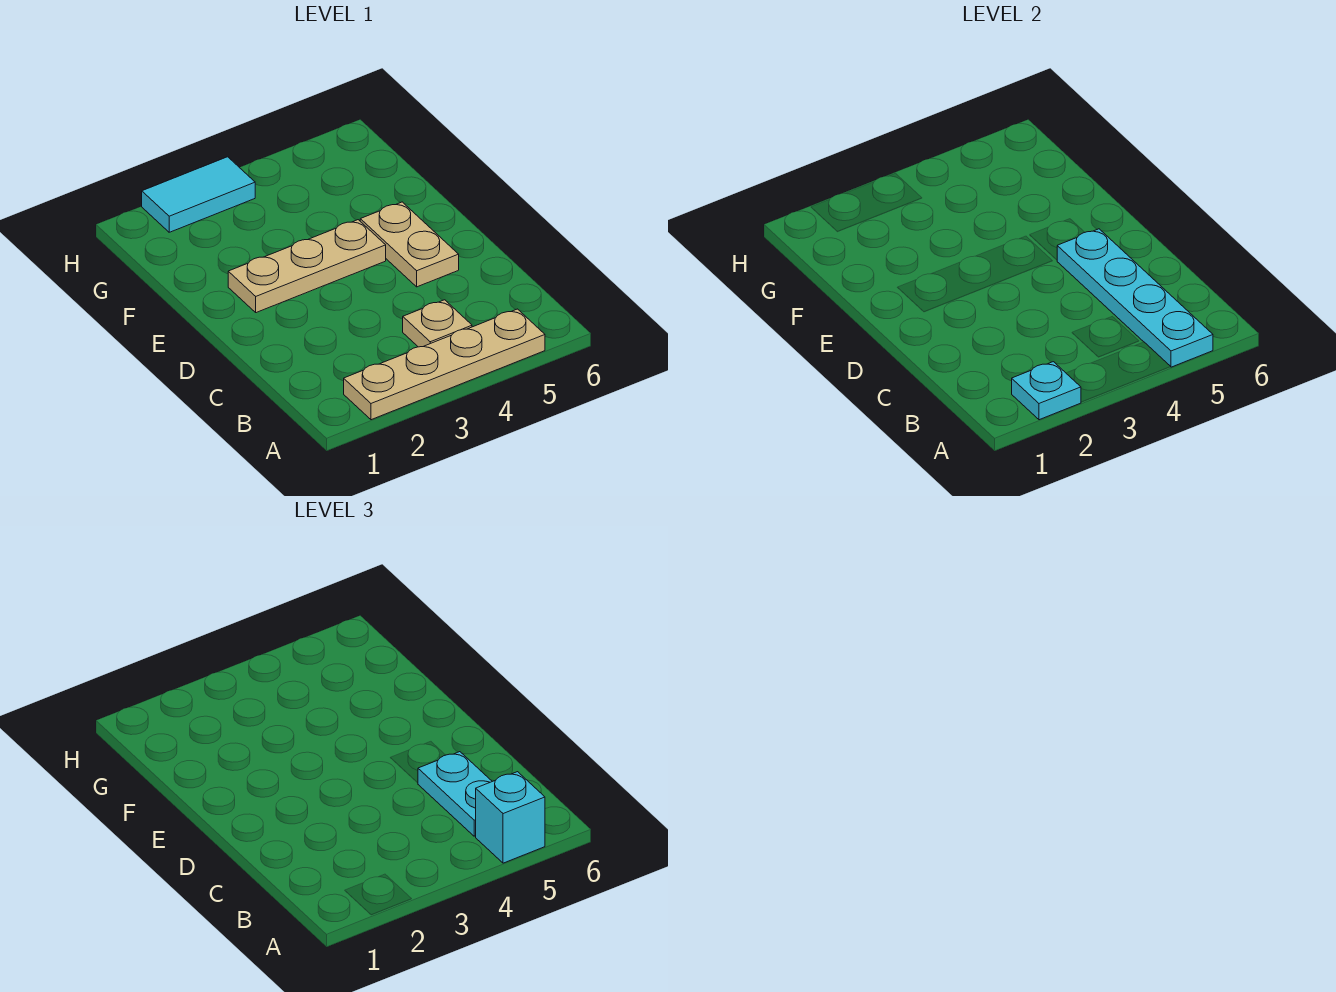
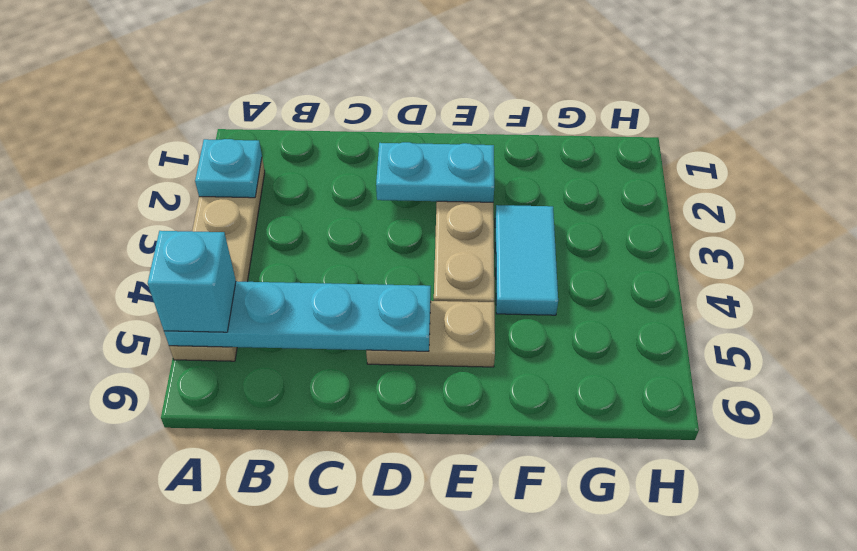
tan 1x1 plate [403,300,472,347] -> none
cyan 1x2 plate [418,752,492,836] -> cyan 1x2 plate moved to [376,142,494,202]
cyan 1x2 tile [142,157,255,232] -> cyan 1x2 tile moved to [495,205,558,315]

